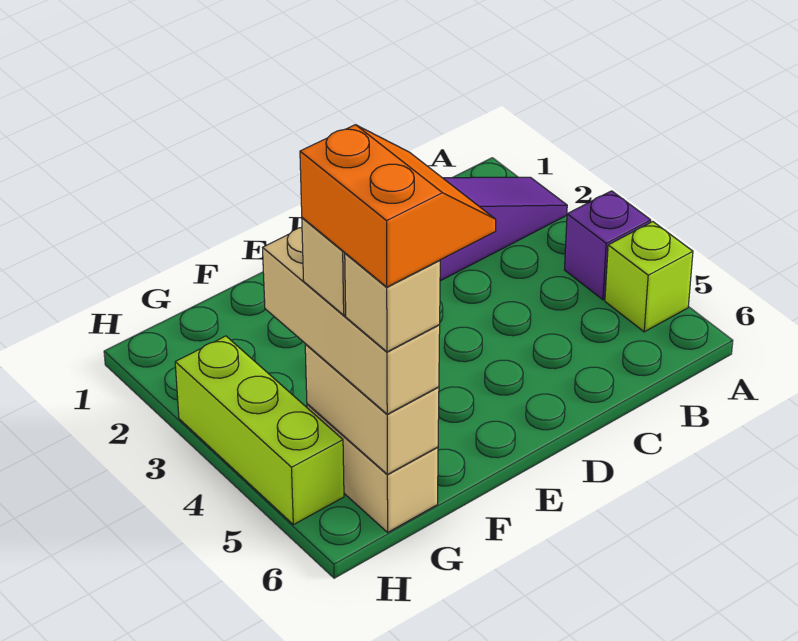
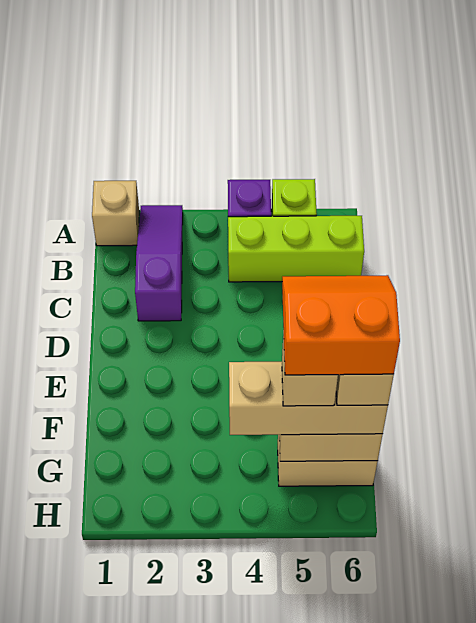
none -> tan 1x1 brick [92,181,139,246]
lime 1x3 brick [175,336,344,525] -> lime 1x3 brick moved to [228,216,364,282]

